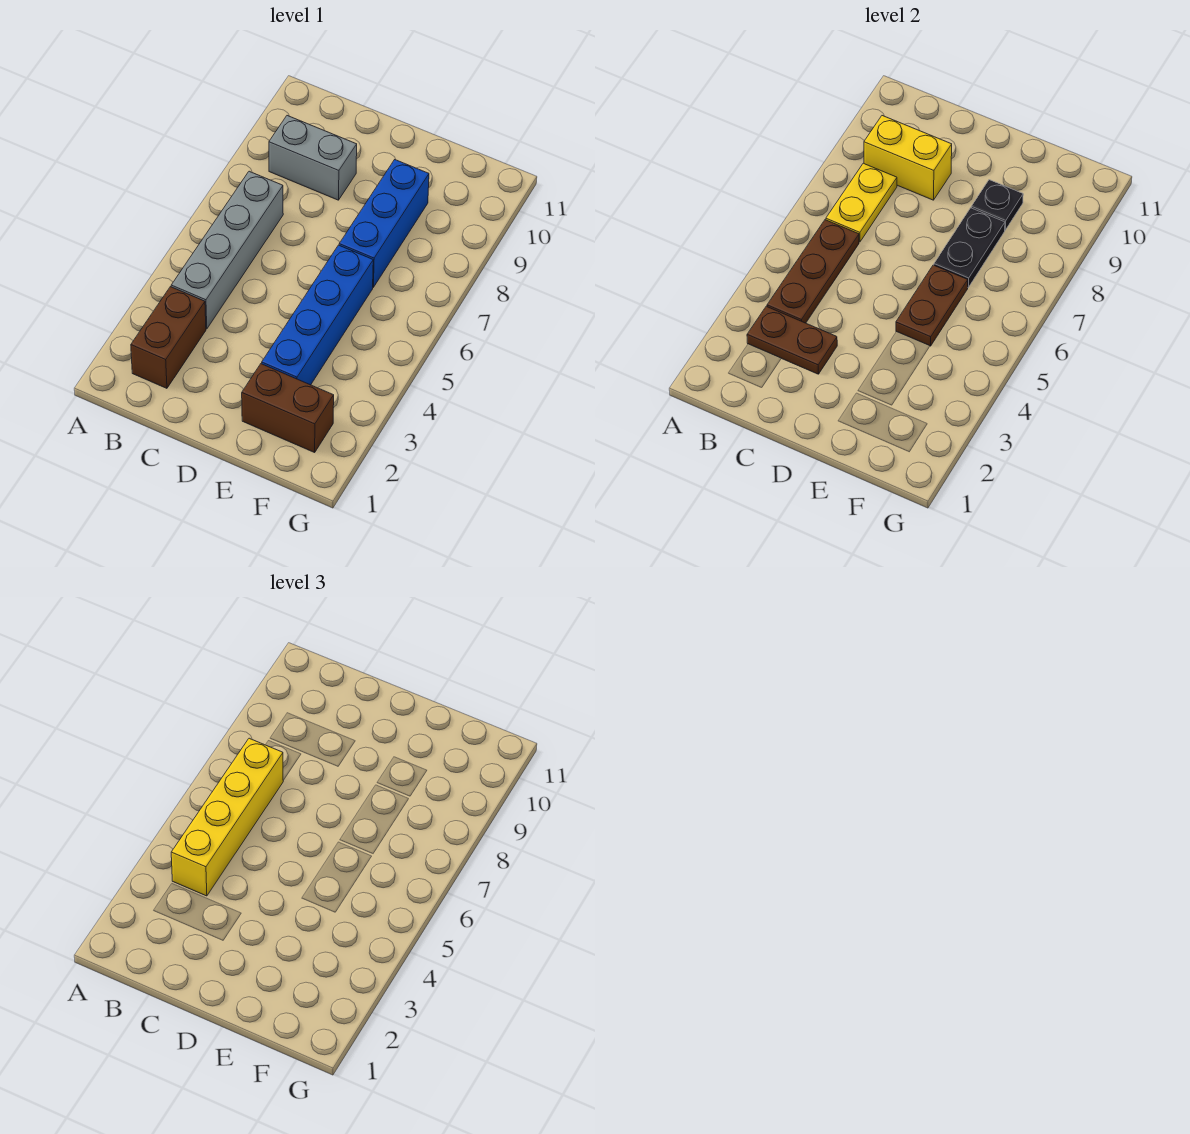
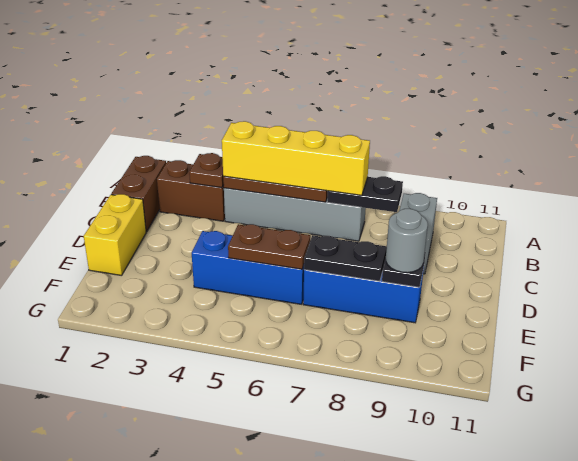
brown 1x2 plate [747,306,837,374] -> brown 1x1 plate [189,153,224,188]
yellow 1x2 plate [826,163,897,242] -> black 1x2 plate [327,176,403,212]
yellow 1x2 brick [864,116,952,200] -> yellow 1x2 brick moved to [84,194,146,276]
brown 1x2 brick [242,364,334,452] -> brown 1x2 brick moved to [111,156,166,232]
blue 1x4 brick [262,245,373,385] -> blue 1x3 brick [192,231,304,304]
none -> grey 1x1 round brick [386,209,428,273]

